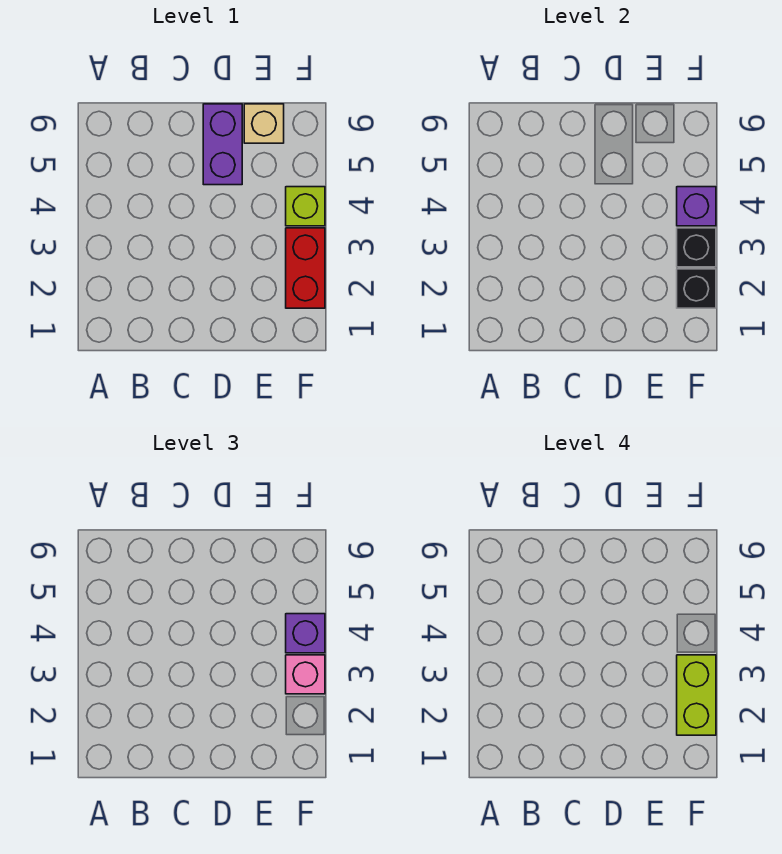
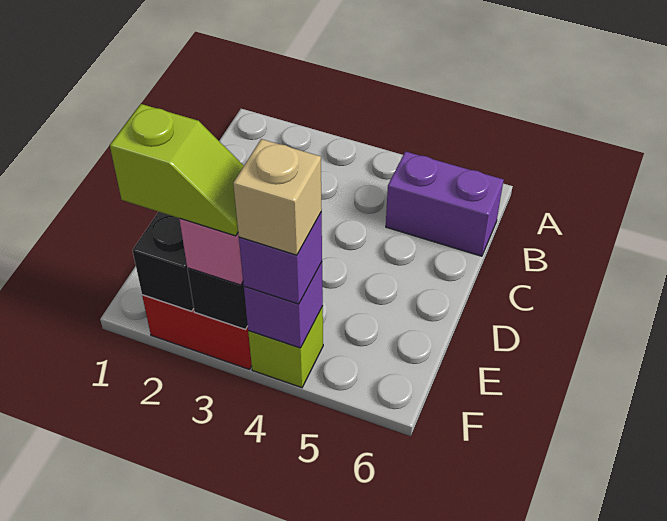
purple 1x2 brick [203,104,242,185] -> purple 1x2 brick moved to [386,151,504,256]
tan 1x1 brick [244,104,284,143] -> tan 1x1 brick moved to [233,139,322,255]
lime 1x2 brick [677,655,716,735] -> lime 1x2 slope [110,104,244,236]

